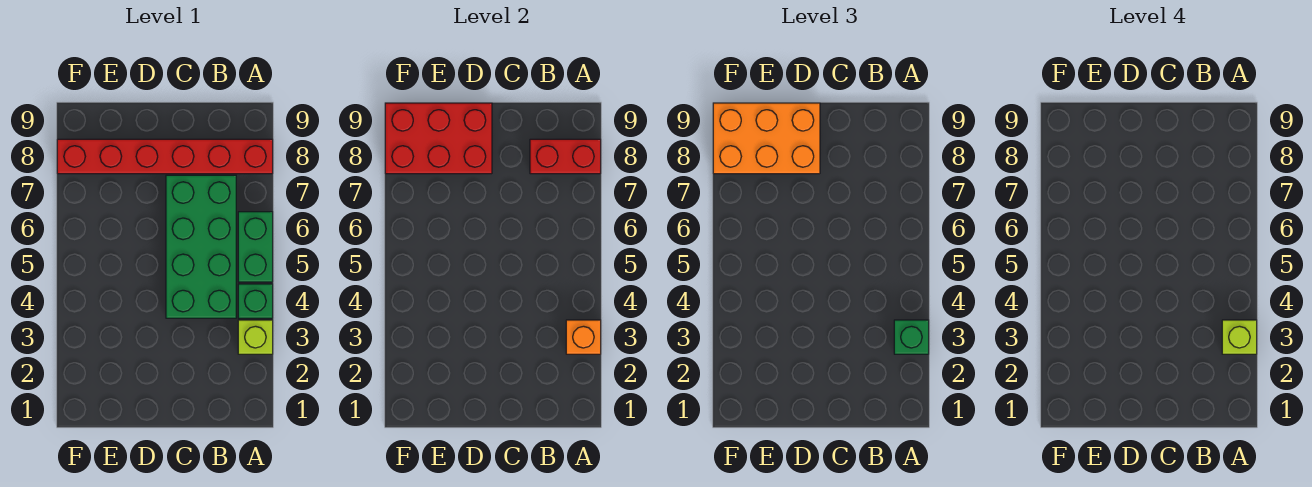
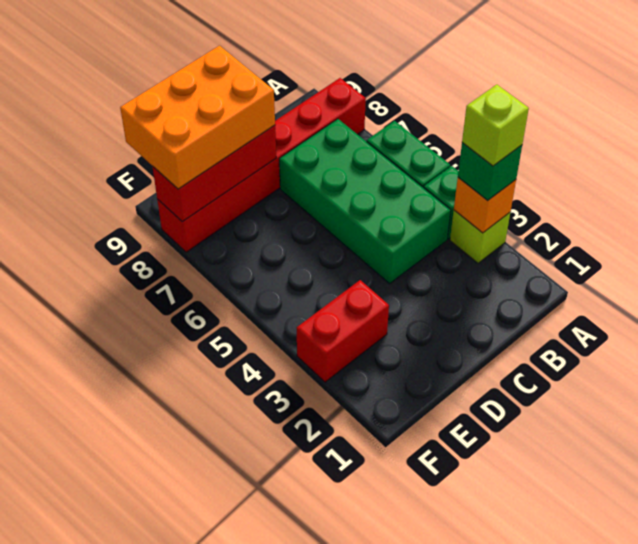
red 1x2 brick [530,139,601,174] -> red 1x2 brick moved to [297,280,389,382]
red 2x3 brick [385,103,492,174] -> red 1x3 brick [152,125,276,222]

